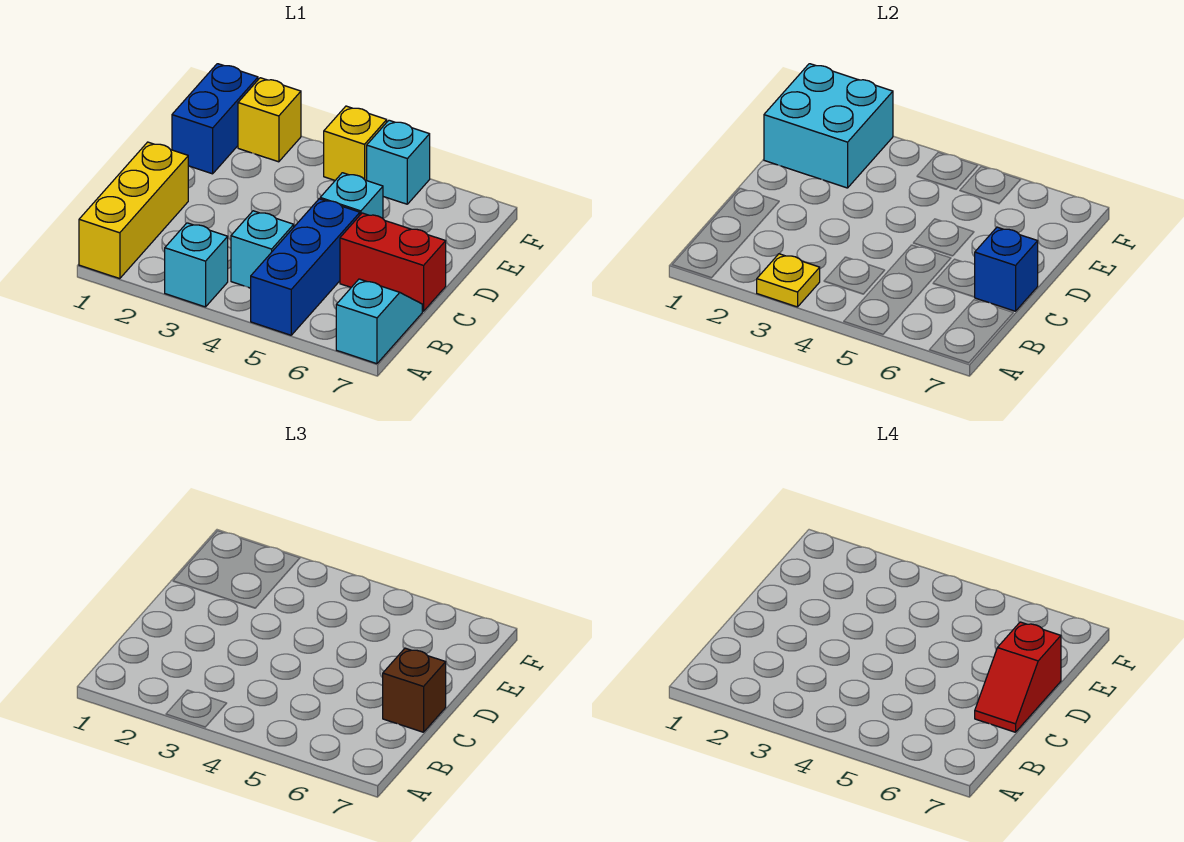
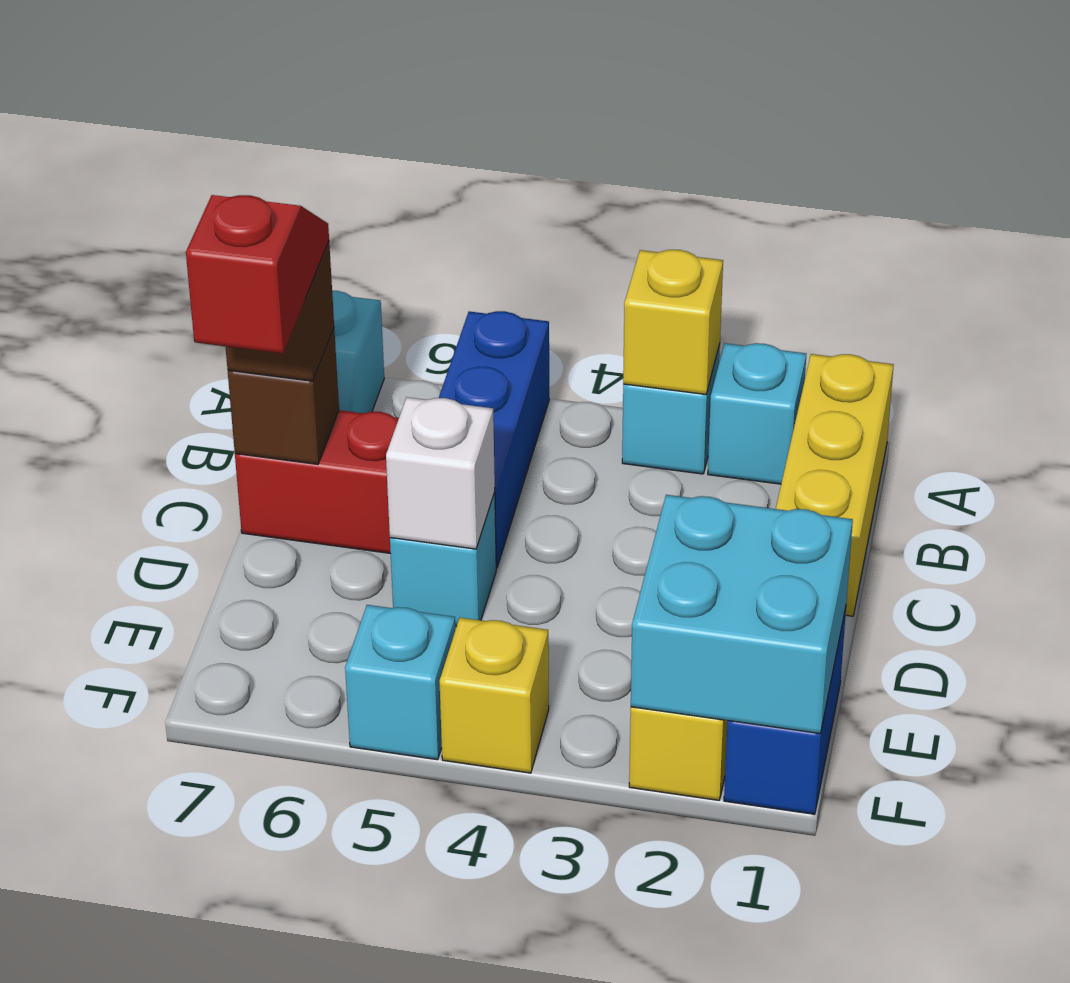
yellow 1x1 plate [757,254,820,307] -> yellow 1x1 brick [623,250,723,394]
cyan 1x1 brick [231,211,294,288] -> cyan 1x1 brick moved to [708,343,806,484]
blue 1x1 brick [975,227,1038,311] -> brown 1x1 brick [228,329,339,464]
none -> white 1x1 brick [386,397,495,549]

